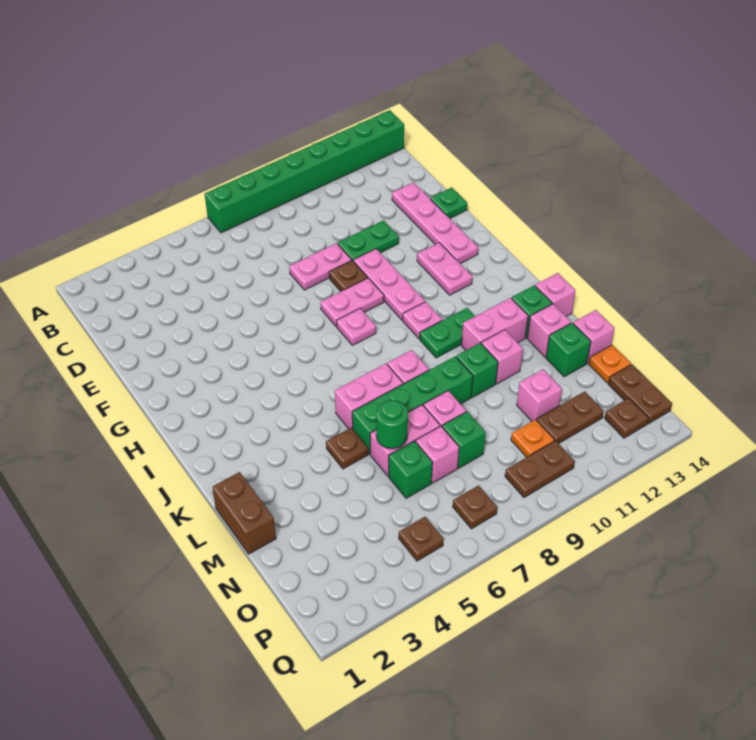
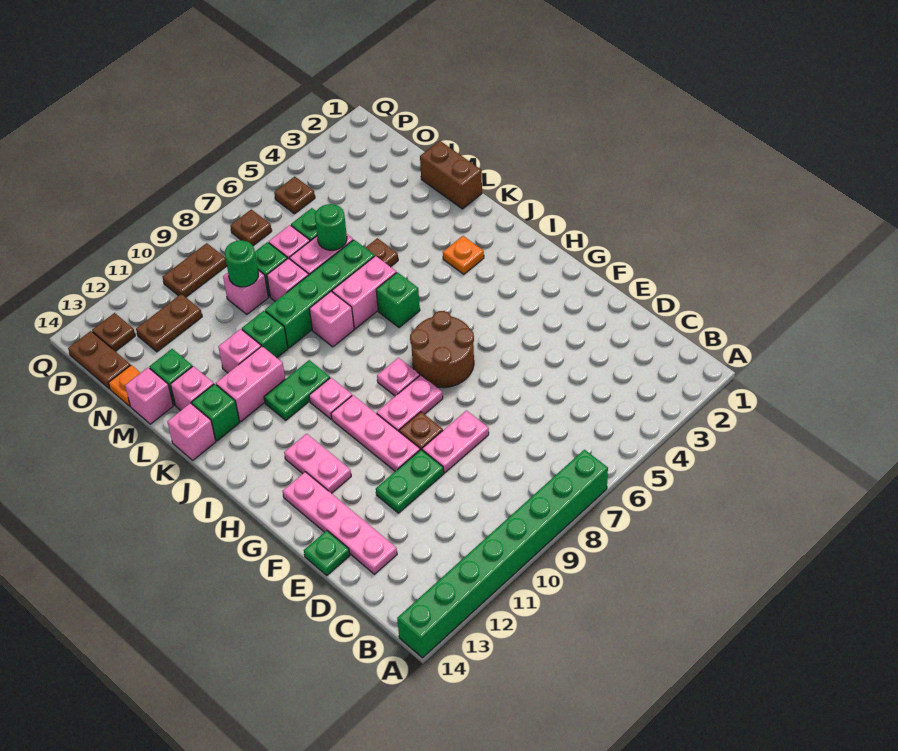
none -> brown 2x2 round brick [410,311,474,388]
none -> green 1x1 brick [376,272,420,327]
none -> green 1x1 round brick [225,240,258,287]
pink 1x1 brick [517,369,562,421] -> pink 1x1 brick moved to [223,270,268,314]
orange 1x1 plate [511,419,554,457] -> orange 1x1 plate moved to [443,236,484,274]

